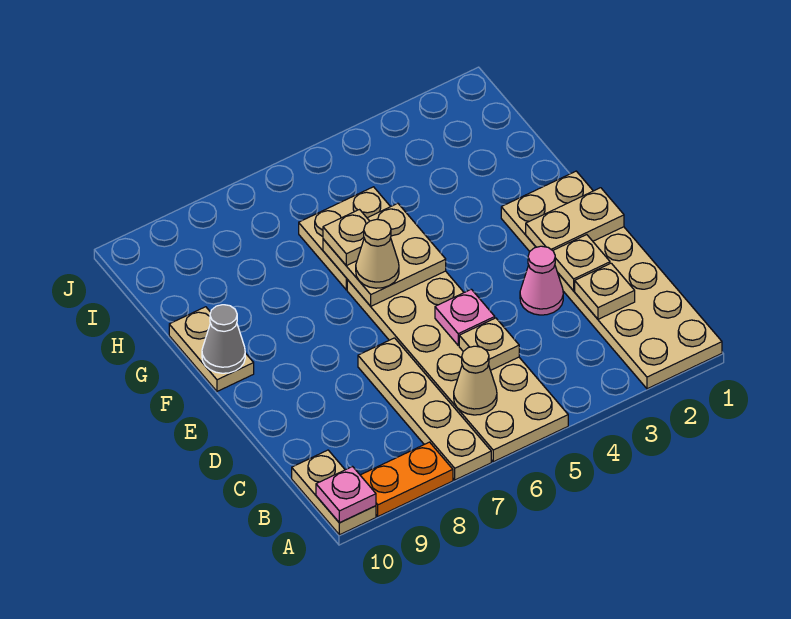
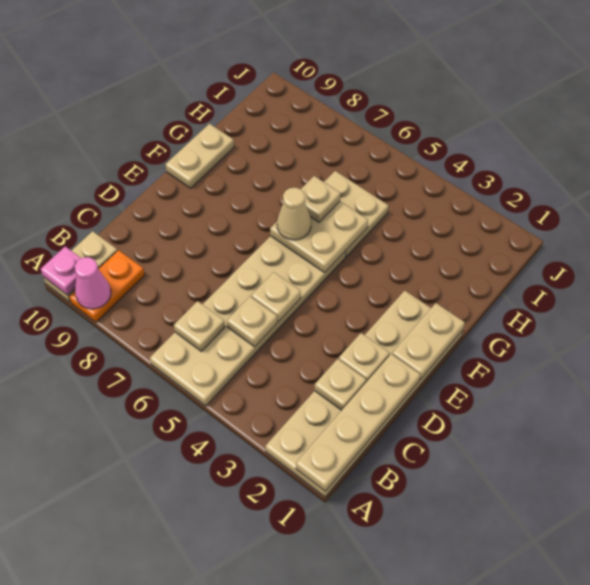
tan 1x4 plate [358,338,491,480] -> tan 1x4 plate moved to [296,354,420,491]
orange 1x2 plate [360,442,453,516] -> orange 1x2 plate turned to [69,250,145,322]
tan 1x1 cone [454,346,497,415] -> tan 1x1 plate [174,301,225,351]
pink 1x1 cone [520,246,563,315] -> pink 1x1 cone moved to [75,257,111,309]
pink 1x1 plate [435,289,495,345] -> tan 1x1 plate [251,272,301,321]
tan 1x2 plate [526,188,624,250] -> tan 1x2 plate turned to [392,303,465,380]
grey 1x1 cone [202,305,245,373] -> none

